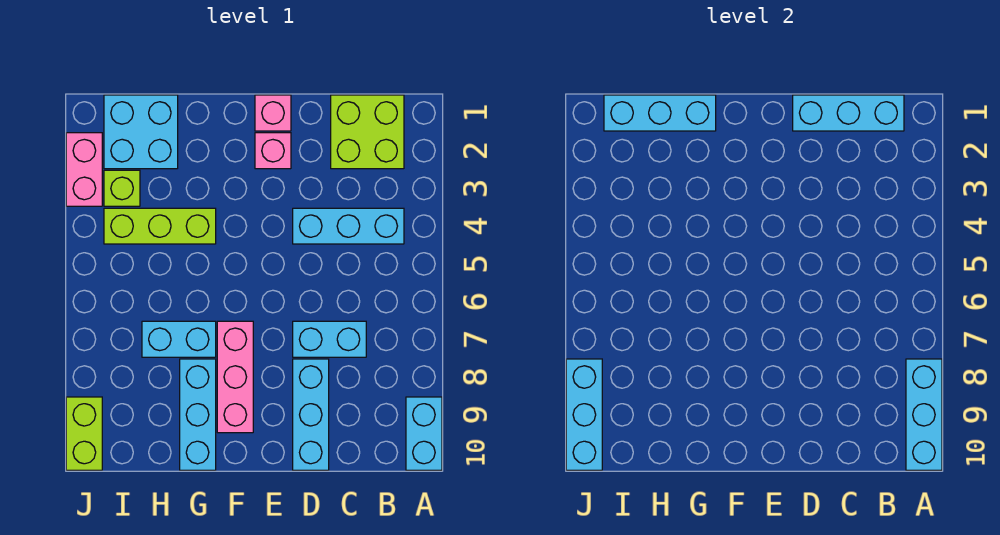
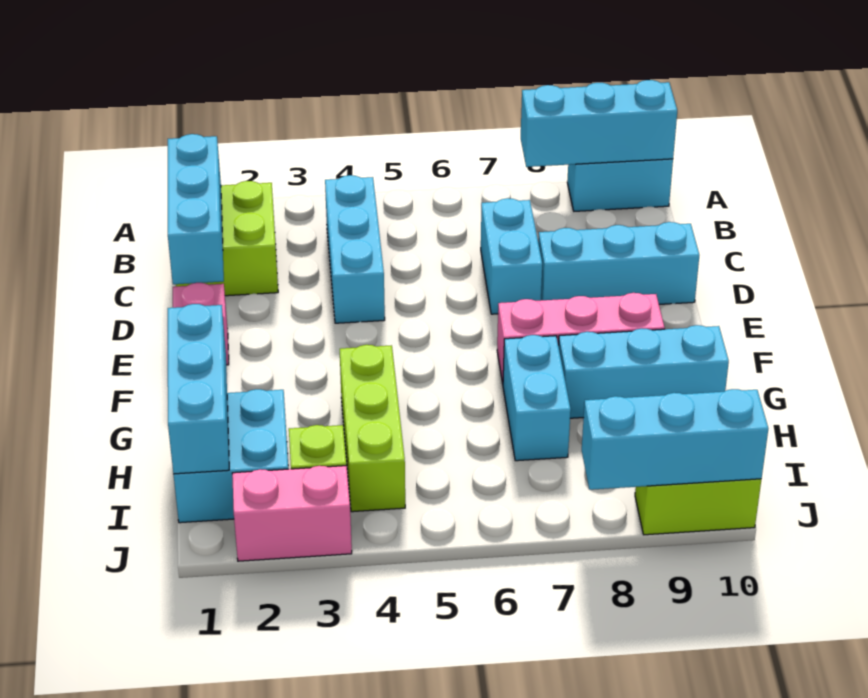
pink 1x1 brick [255,133,291,169] -> none

